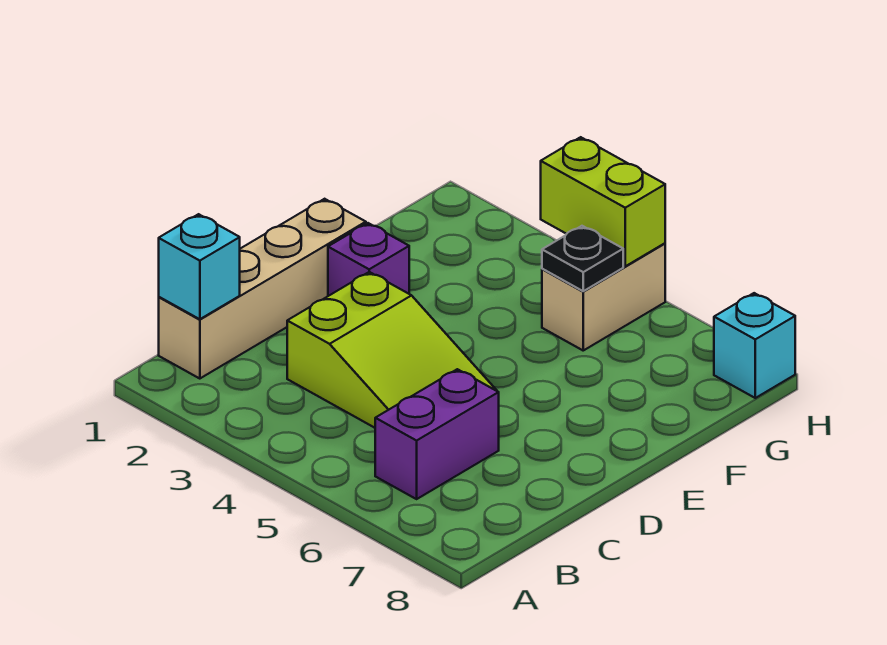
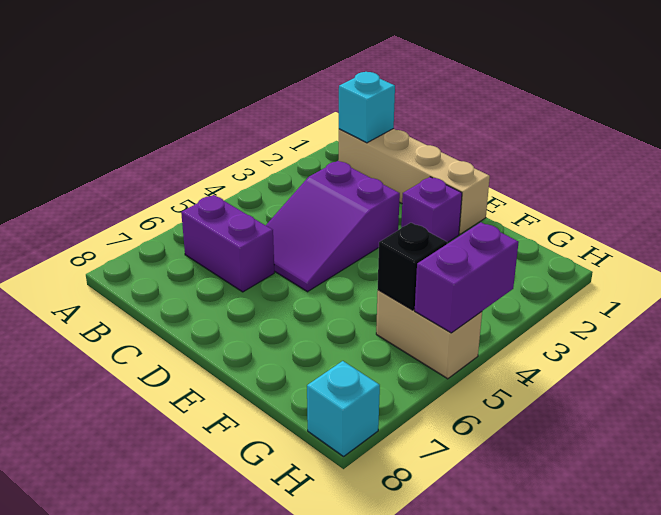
lime 2x3 slope [287,272,497,428] -> purple 2x3 slope [266,161,400,292]
black 1x1 plate [542,226,623,291] -> black 1x1 brick [378,223,447,310]
lime 1x2 brick [541,137,665,266] -> purple 1x2 brick [415,222,519,333]

